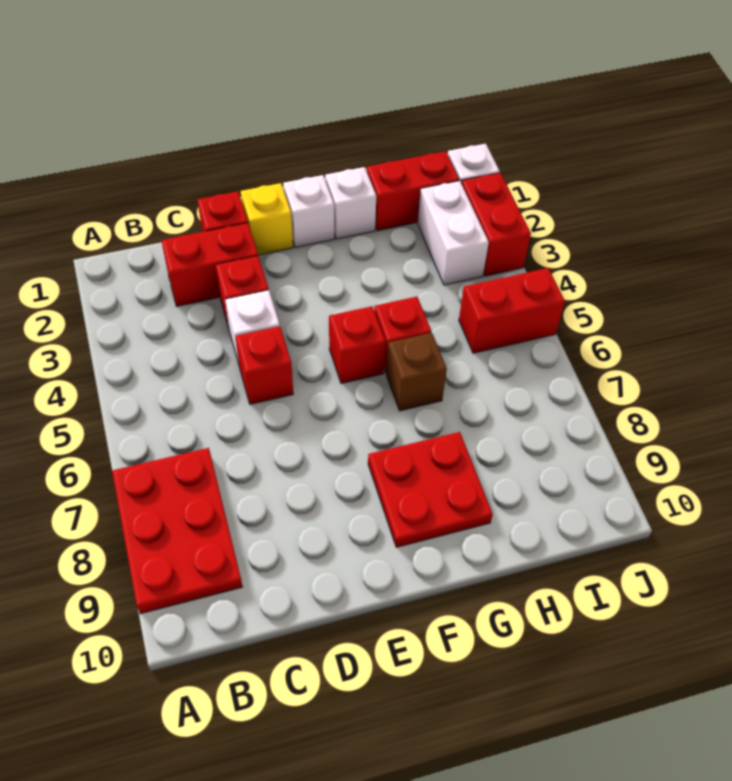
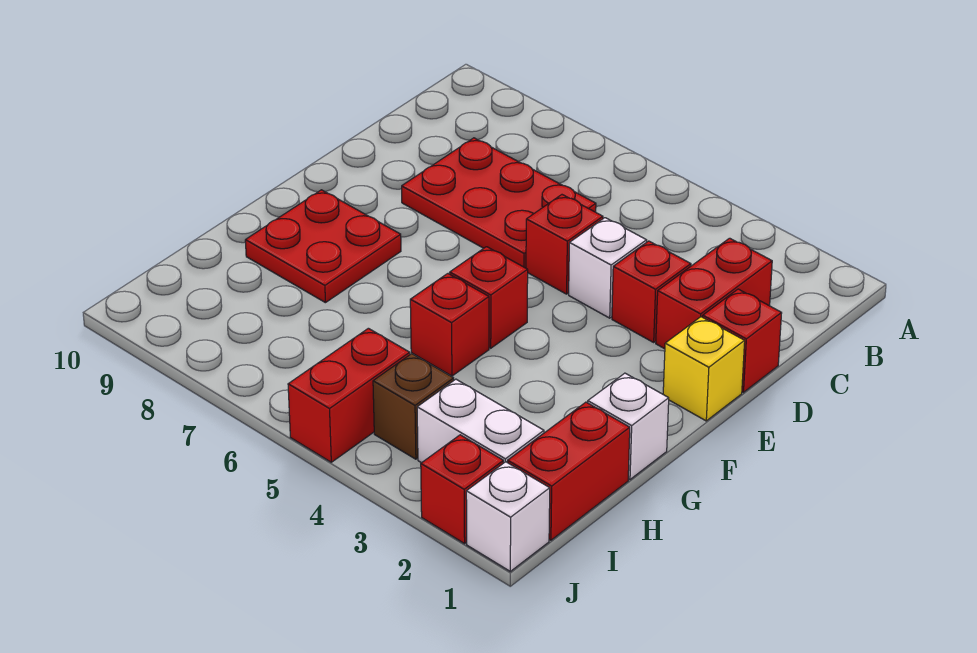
red 2x3 plate [112,448,243,614] -> red 2x3 plate moved to [402,138,596,268]
white 1x1 brick [283,175,334,247] -> none
brown 1x1 brick [386,333,447,411] -> brown 1x1 brick moved to [373,354,454,459]
red 1x2 brick [461,173,531,276] -> red 1x1 brick [421,435,503,544]

